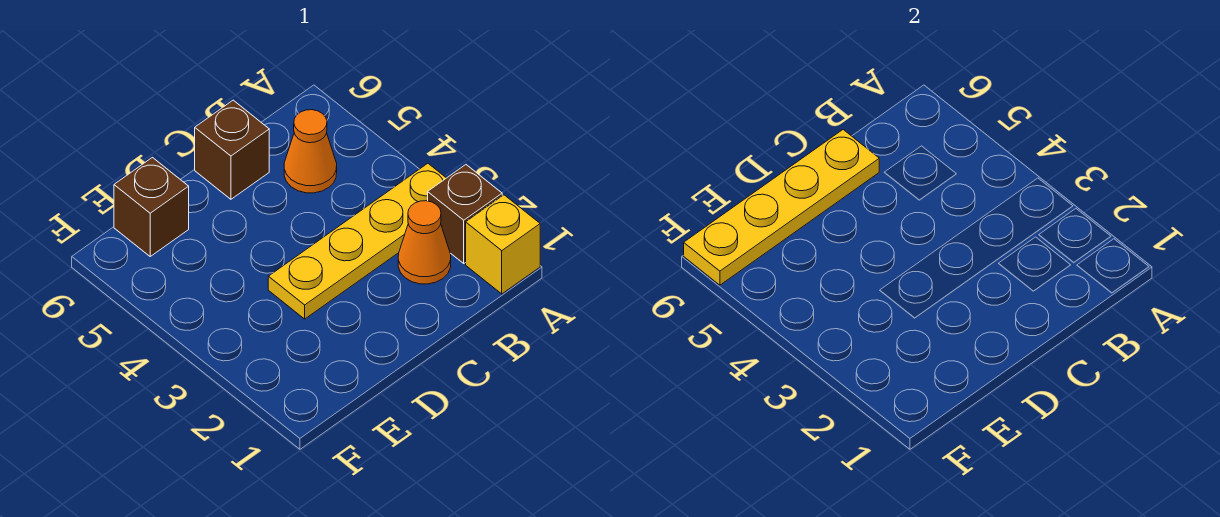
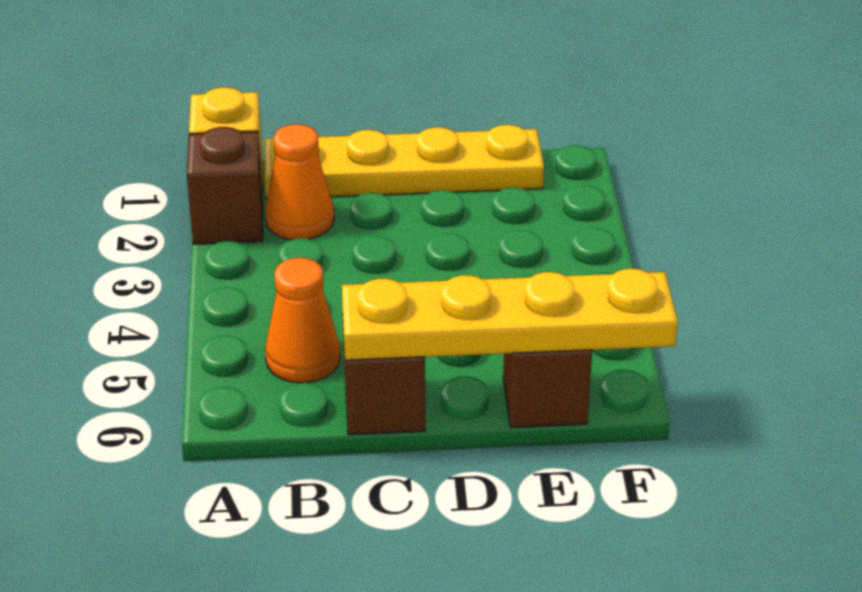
yellow 1x4 plate [268,164,446,319] -> yellow 1x4 plate moved to [265,125,544,199]

